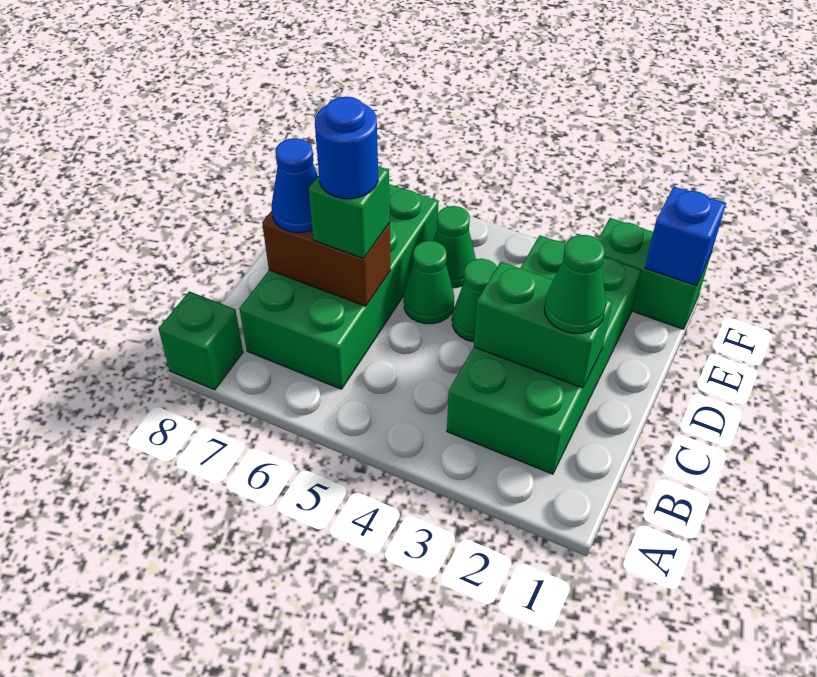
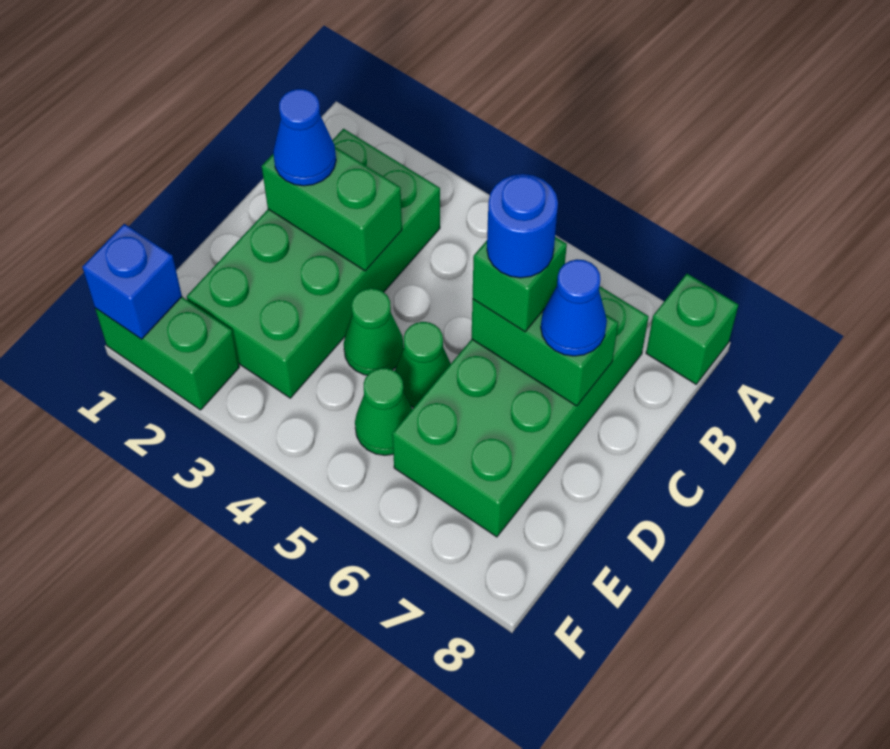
green 1x1 cone [544,235,606,333] -> blue 1x1 cone [273,89,336,186]
brown 1x2 brick [262,211,391,306] -> green 1x2 brick [472,299,618,406]

